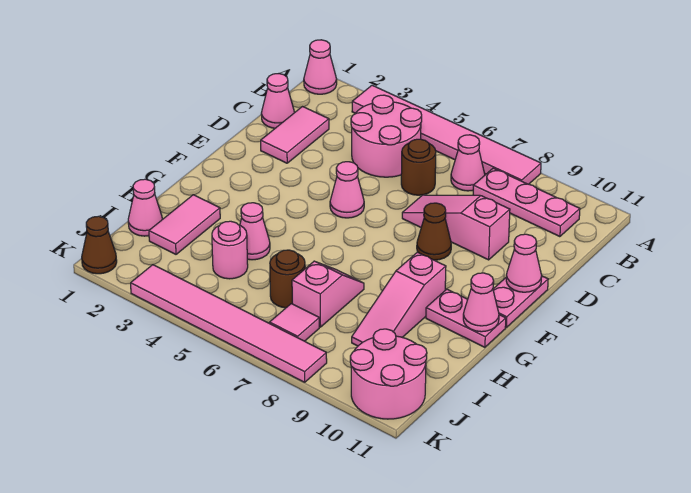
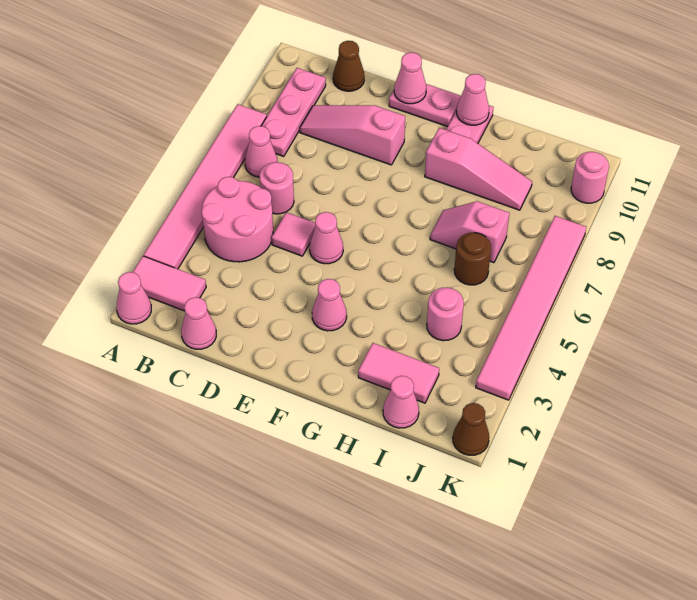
pink 1x2 tile [261,107,329,163] -> pink 1x2 tile moved to [132,256,206,311]
brown 1x1 round brick [401,139,436,195] -> pink 1x1 round brick [260,162,294,214]
pink 1x3 slope [402,195,510,260] -> pink 1x3 slope turned to [300,105,405,165]
brown 1x1 cone [417,203,451,260] -> brown 1x1 cone moved to [333,41,365,91]
pink 1x1 cone [240,203,270,260] -> pink 1x1 cone moved to [312,279,347,331]
pink 1x1 tile [270,304,319,341] -> pink 1x1 tile moved to [272,212,315,256]
pink 2x2 round brick [350,329,427,419] -> pink 1x1 round brick [571,152,609,203]

